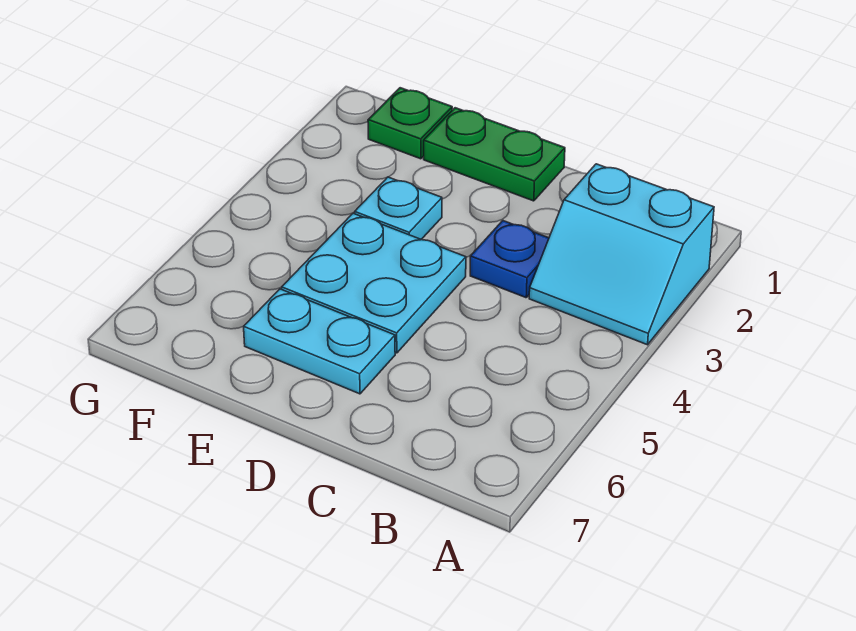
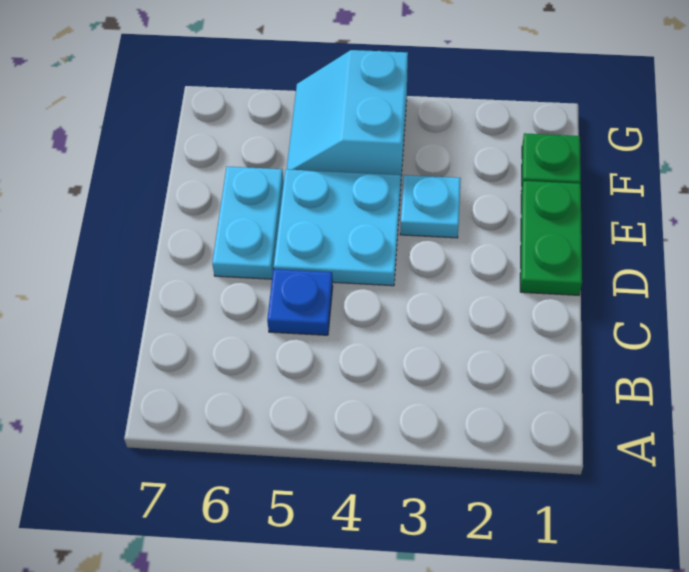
cyan 2x2 slope [529,164,714,345] -> cyan 2x2 slope moved to [287,50,408,176]
blue 1x1 plate [470,221,549,298] -> blue 1x1 plate moved to [267,269,333,335]

